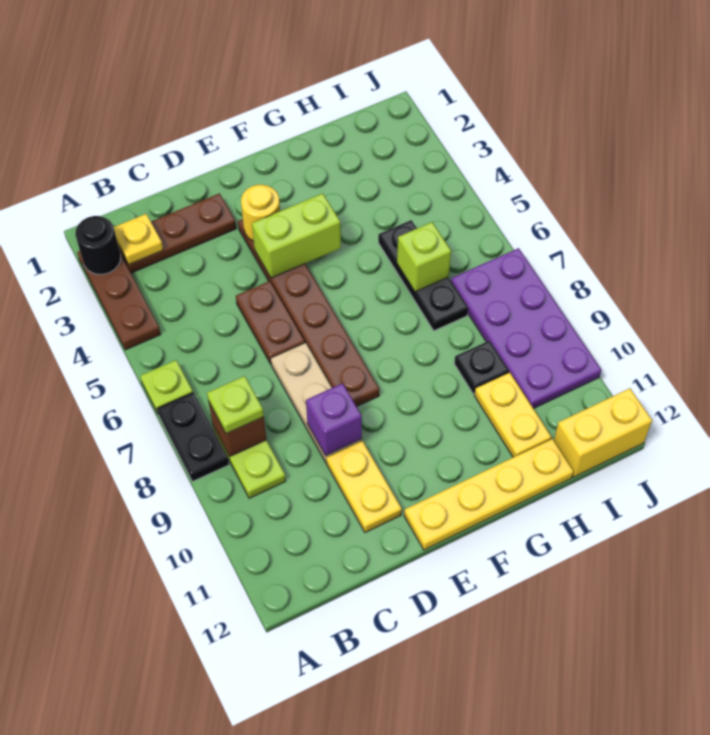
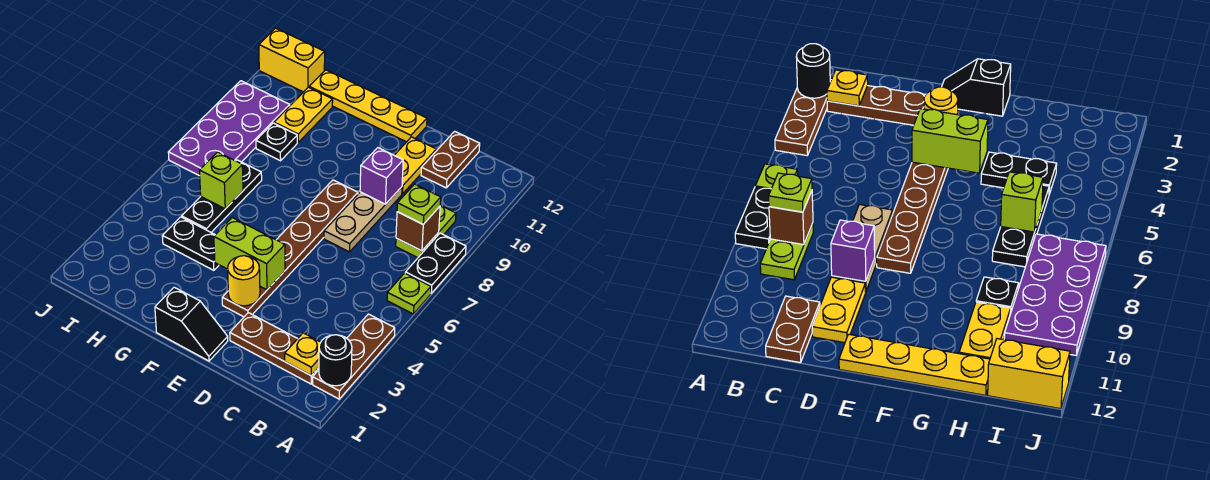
brown 1x2 plate [236,281,305,364] -> brown 1x2 plate moved to [421,131,480,188]
none -> black 1x2 slope [155,287,228,361]
none -> black 1x2 plate [162,217,219,270]

